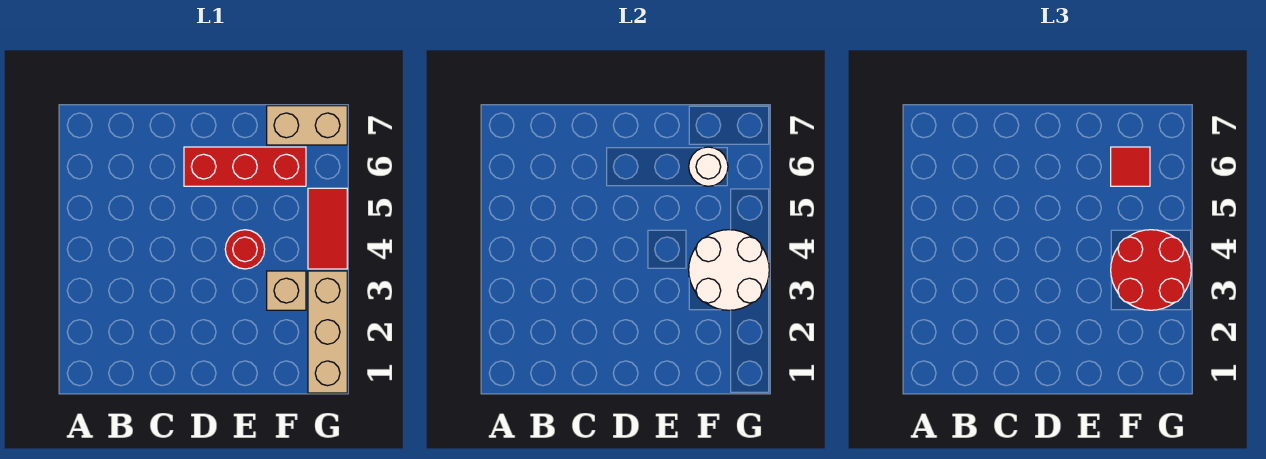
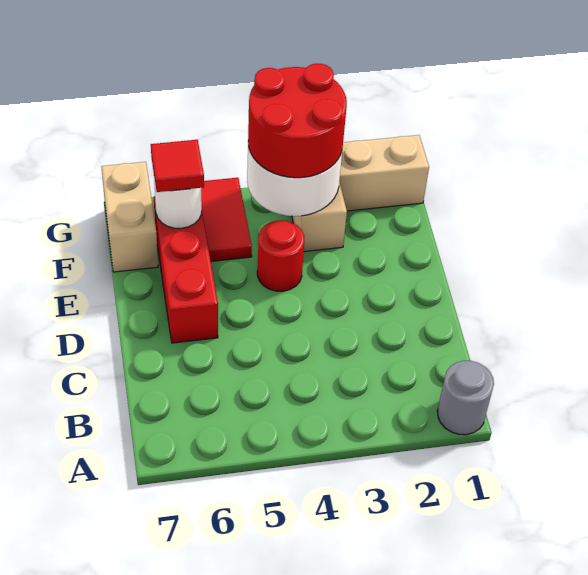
none -> grey 1x1 round brick [437,361,494,435]
red 1x2 tile [308,188,347,269] -> red 1x2 tile turned to [201,178,252,262]

